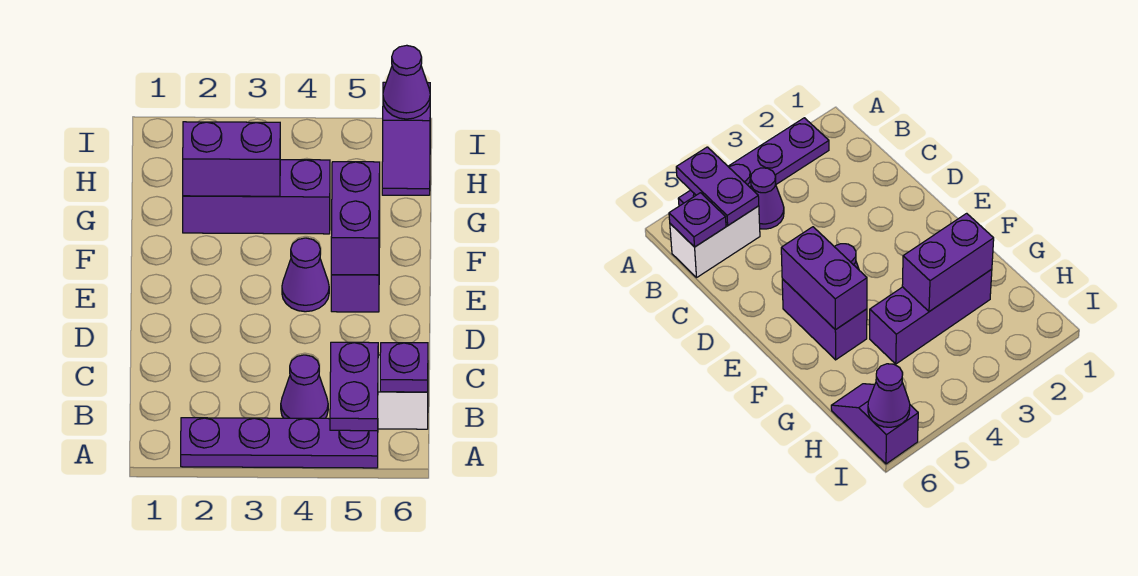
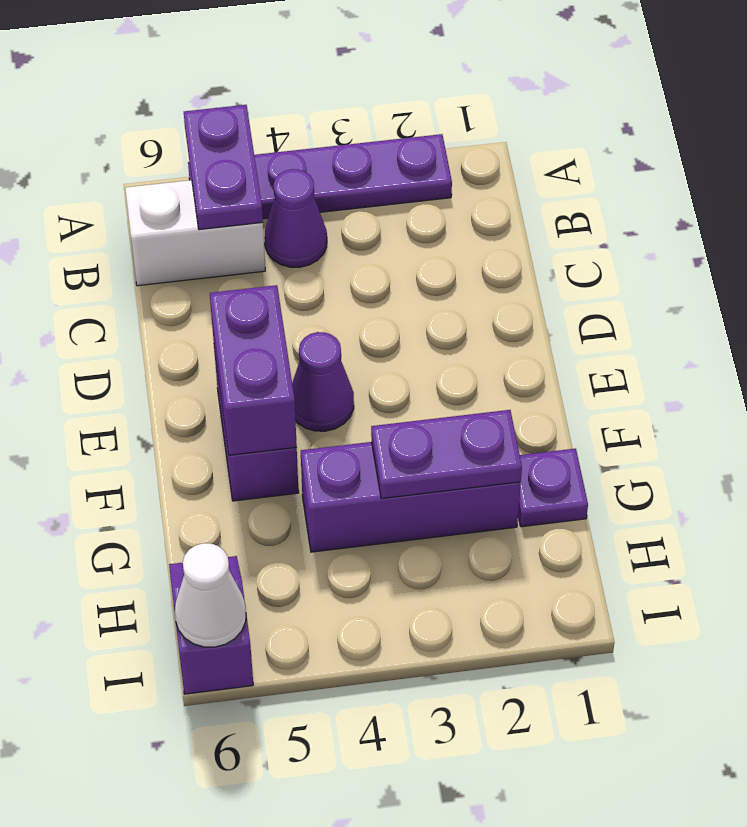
purple 1x1 plate [380,343,428,392] -> purple 1x1 plate moved to [518,449,588,527]
purple 1x2 brick [183,122,280,196] -> purple 1x2 plate [371,410,522,499]
purple 1x1 cone [383,45,430,119] -> white 1x1 cone [175,543,246,647]

